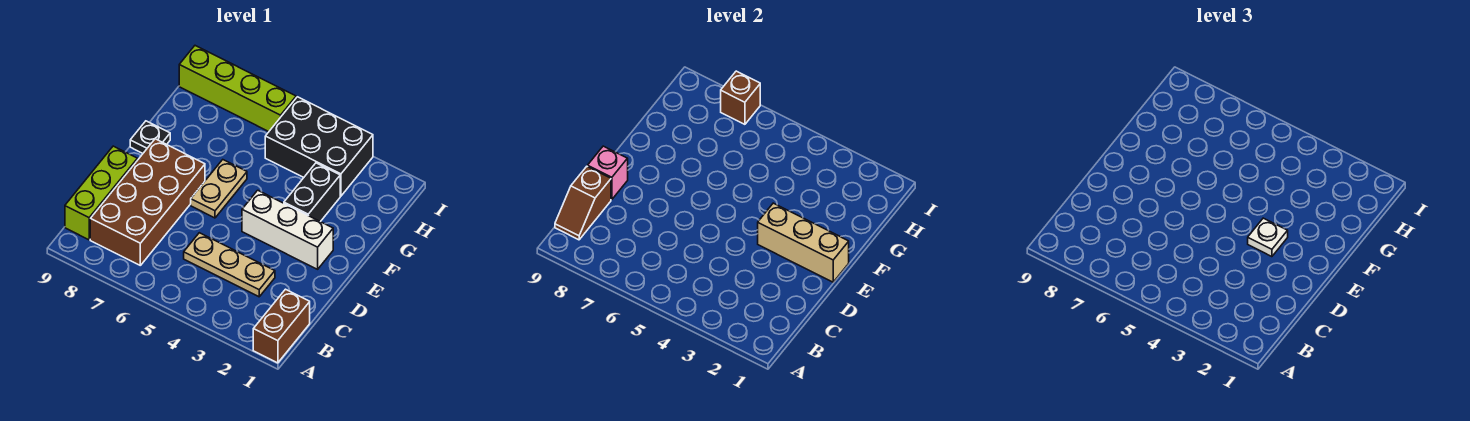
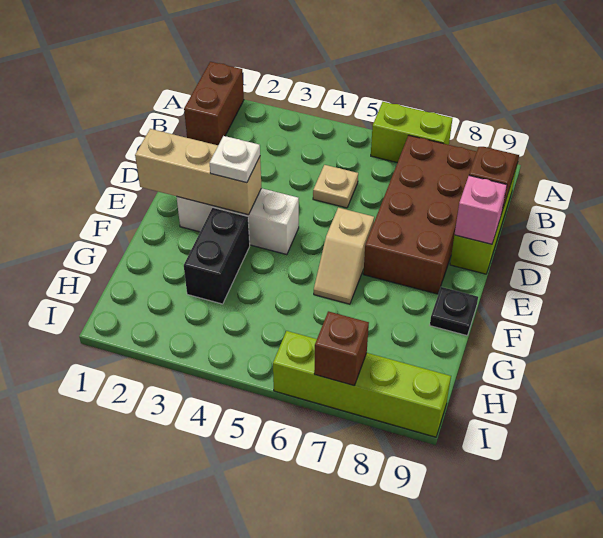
none -> lime 1x2 brick [371,102,452,163]
tan 1x3 plate [184,233,275,297] -> tan 1x1 plate [313,165,358,208]
tan 1x2 plate [191,160,247,218] -> tan 1x2 slope [314,208,374,304]
black 2x3 brick [265,97,373,196] -> none

